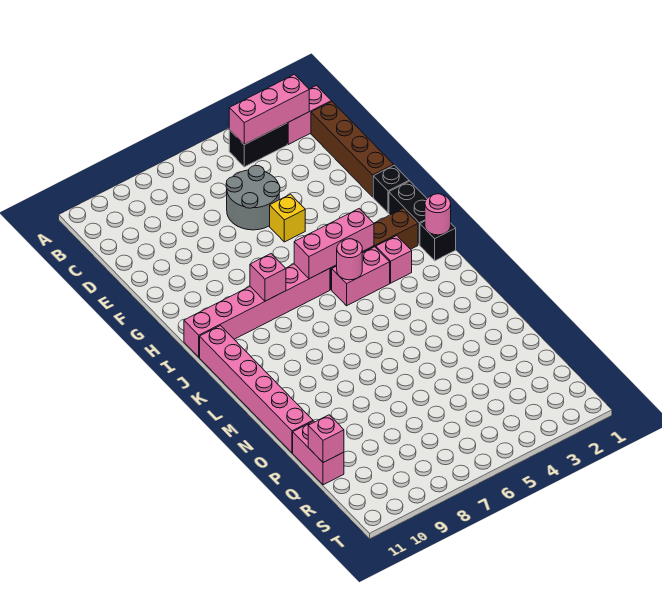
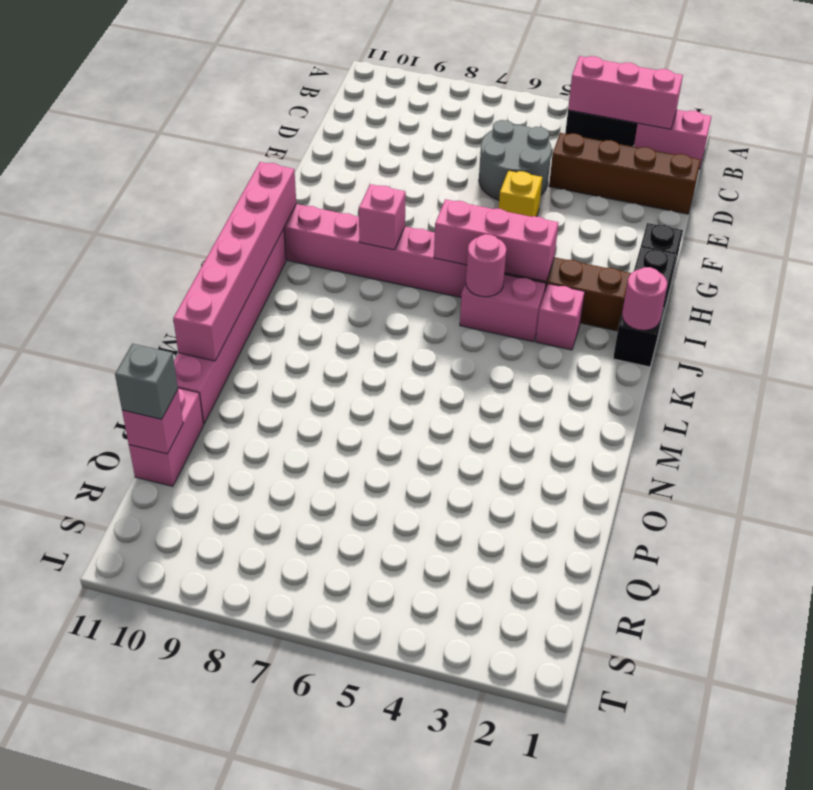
brown 1x4 brick [311,101,394,197] -> brown 1x4 brick turned to [549,133,701,214]
none -> pink 1x6 brick [173,162,296,361]
none -> grey 1x1 brick [115,343,178,419]

